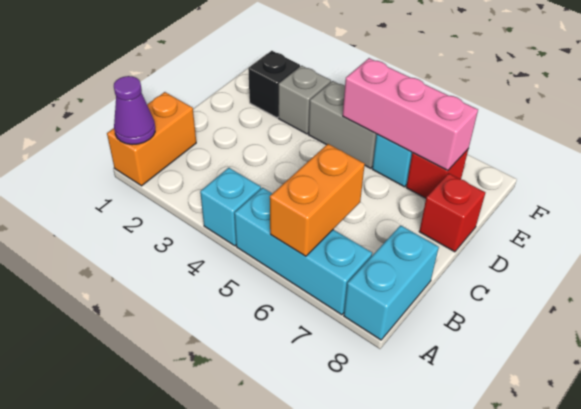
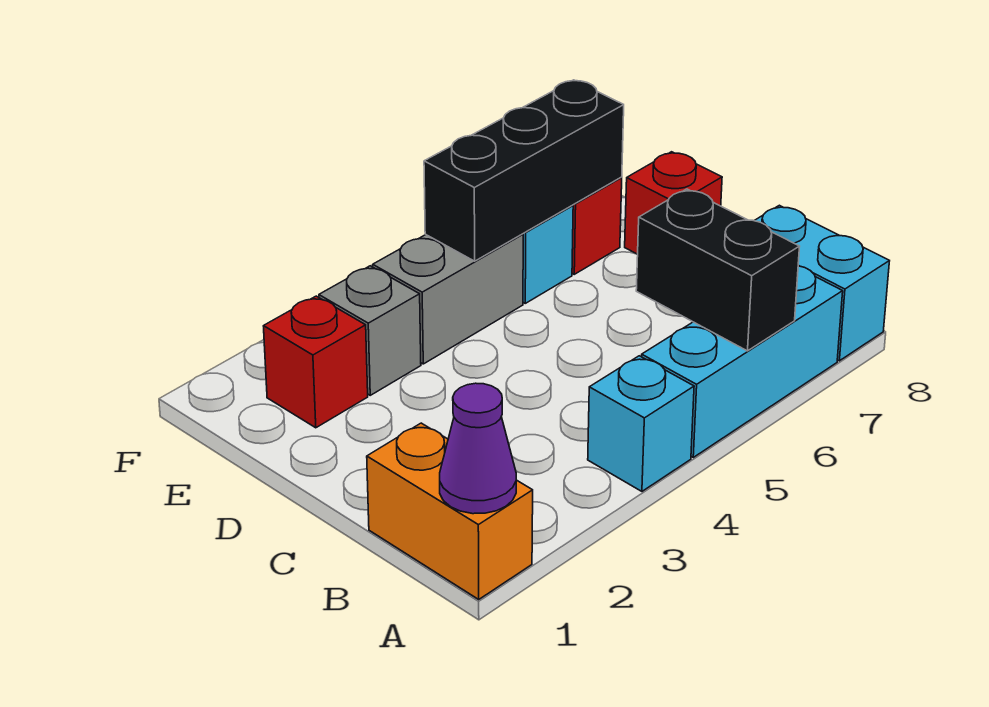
orange 1x2 brick [270,144,365,256] -> black 1x2 brick [636,189,800,351]
black 1x1 brick [248,51,300,118] -> red 1x1 brick [264,296,368,428]
pink 1x3 brick [343,58,478,171] -> black 1x3 brick [424,80,624,261]

